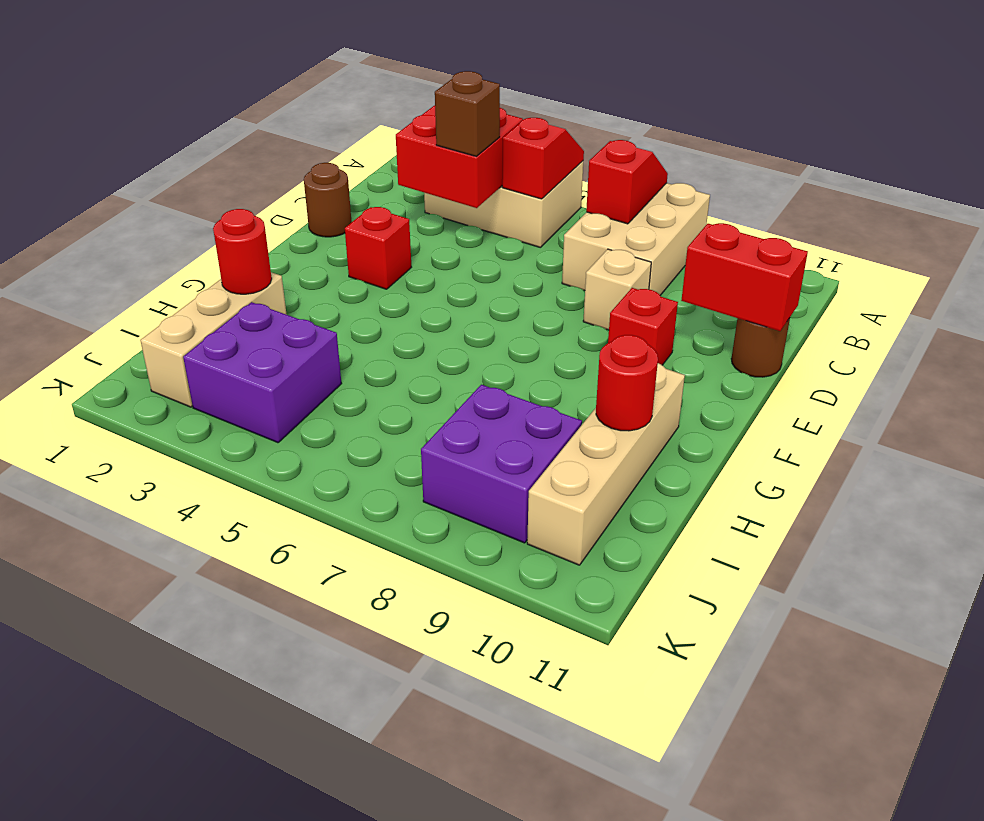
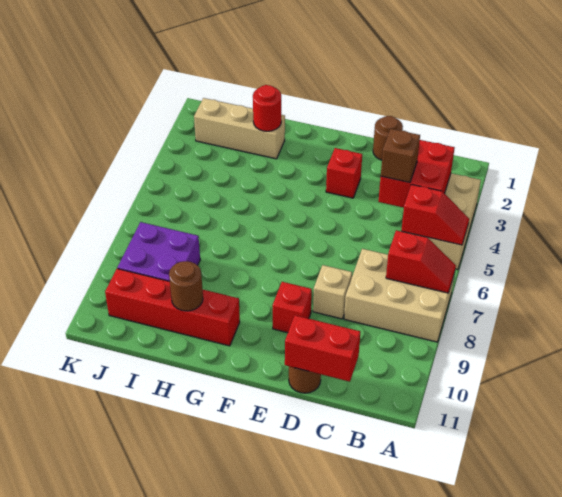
red 1x2 brick [681,223,808,331] -> red 1x2 brick turned to [285,315,360,382]
tan 1x4 brick [527,363,685,565] -> red 1x4 brick [105,269,240,346]
red 1x1 round brick [596,335,658,431] -> brown 1x1 round brick [169,261,203,311]
purple 2x2 brick [183,302,342,443] -> none

